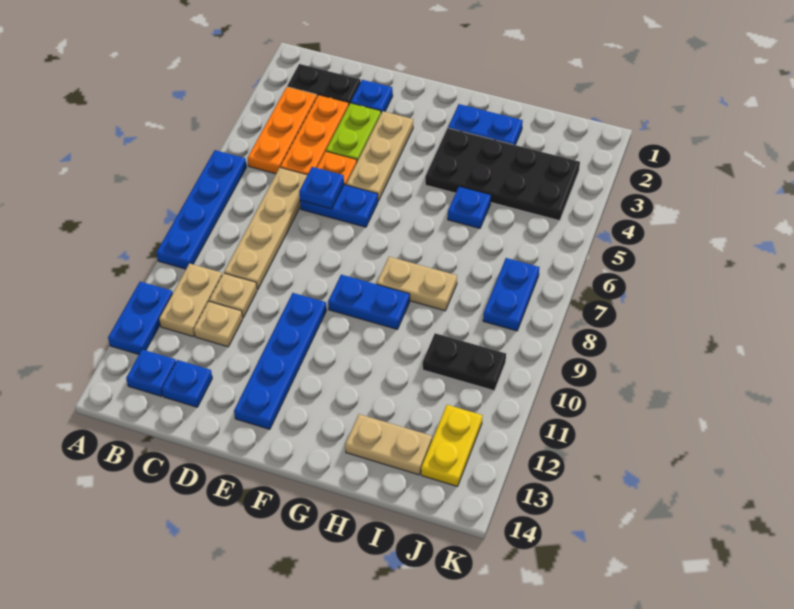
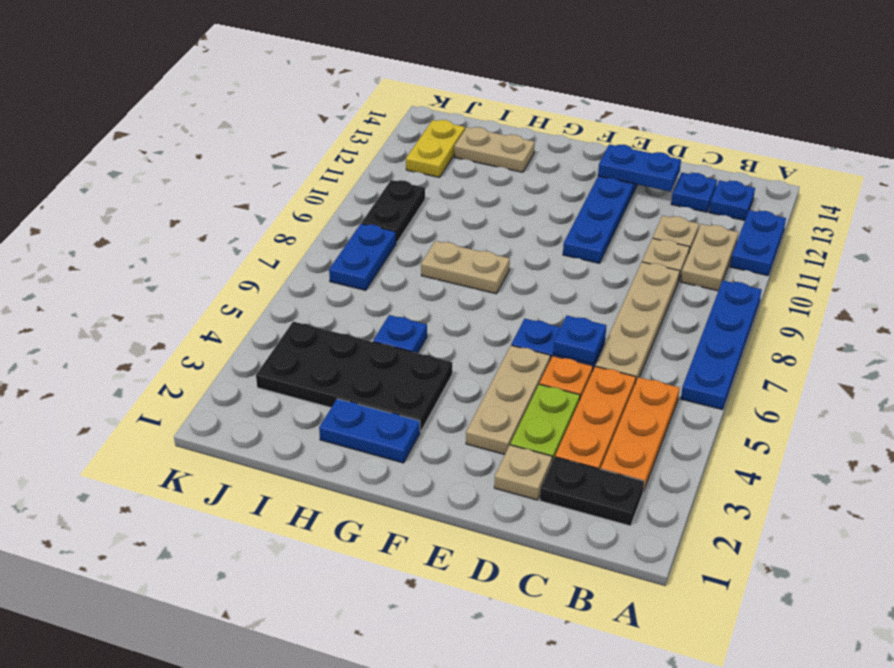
blue 1x1 plate [351,80,393,113] -> tan 1x1 plate [494,445,552,500]
blue 1x2 plate [328,275,410,329] -> blue 1x2 plate moved to [598,144,681,192]
black 1x2 plate [423,333,506,391] -> black 1x2 plate turned to [362,180,425,243]

